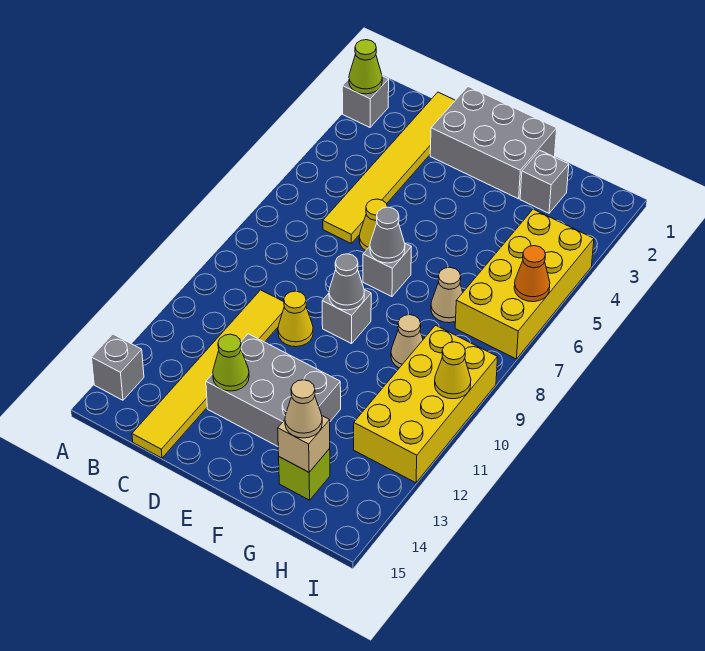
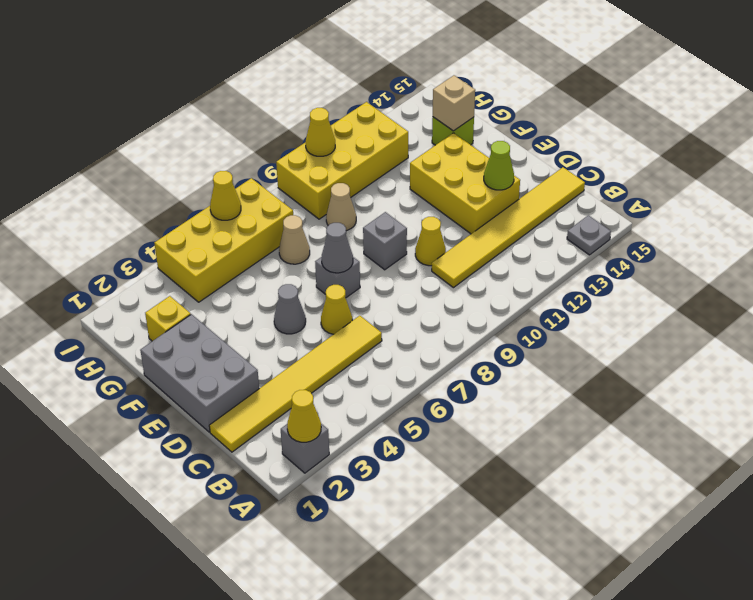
lime 1x1 cone [349,40,382,94] -> yellow 1x1 cone [287,390,321,442]
grey 1x1 brick [92,334,144,400] -> grey 1x1 plate [567,215,611,255]
grey 2x3 brick [206,334,341,446] -> yellow 2x3 brick [410,133,520,234]
grey 1x1 cone [329,254,364,310] -> grey 1x1 cone moved to [274,284,306,334]
grey 1x1 brick [520,150,569,213] -> yellow 1x1 brick [145,296,191,341]
tan 1x1 cone [285,380,322,438] -> none
orange 1x1 cone [514,246,550,302] -> yellow 1x1 cone [210,171,241,220]

